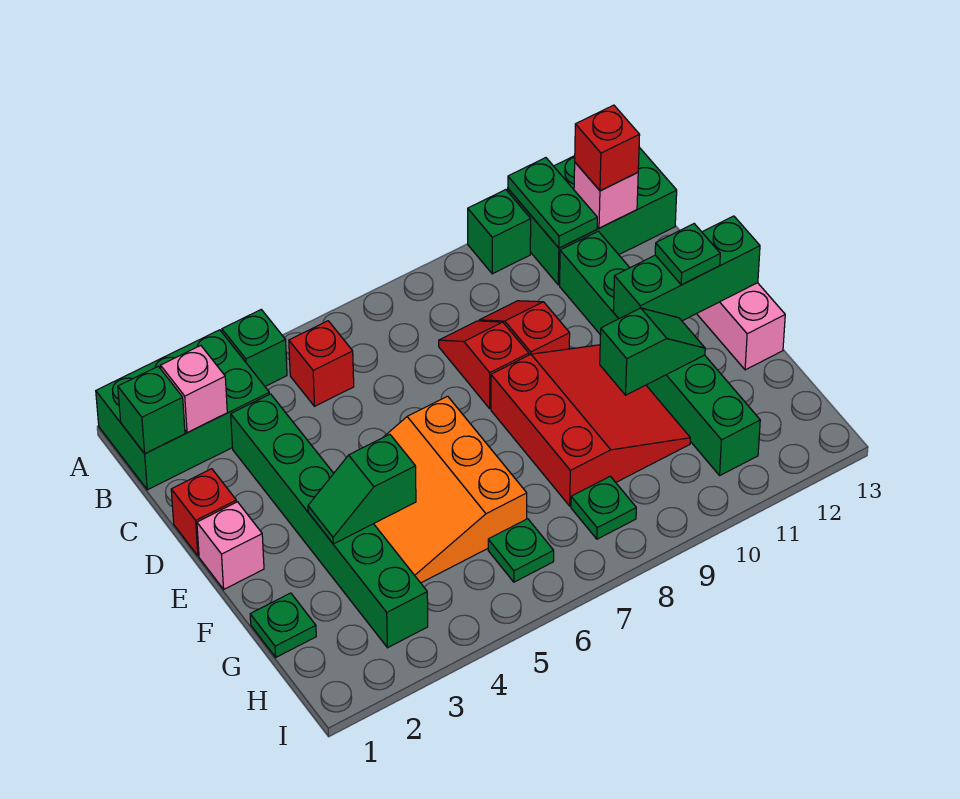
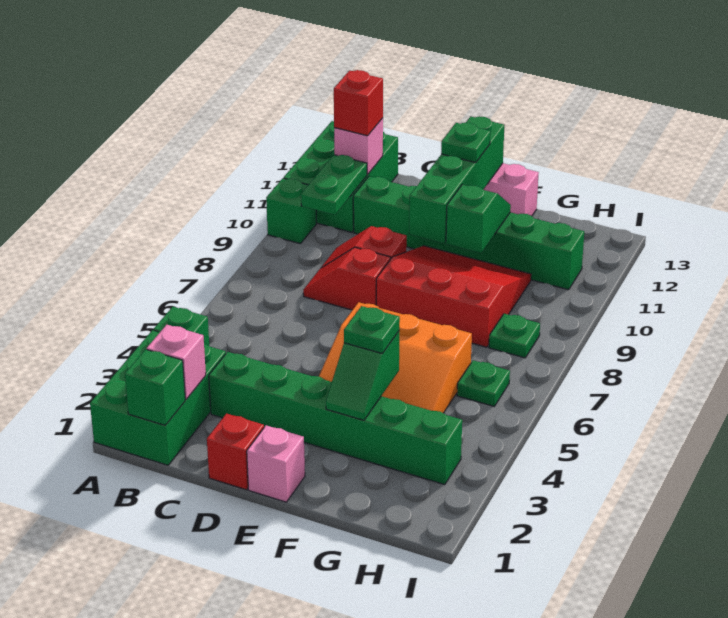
green 1x2 plate [508,158,597,248] -> green 1x2 plate turned to [301,155,367,215]
red 1x1 brick [289,321,354,406] -> none
green 1x3 brick [613,216,760,321] -> green 1x4 brick [409,116,504,243]
green 1x1 plate [250,593,316,657] -> green 1x1 plate moved to [344,306,400,353]

